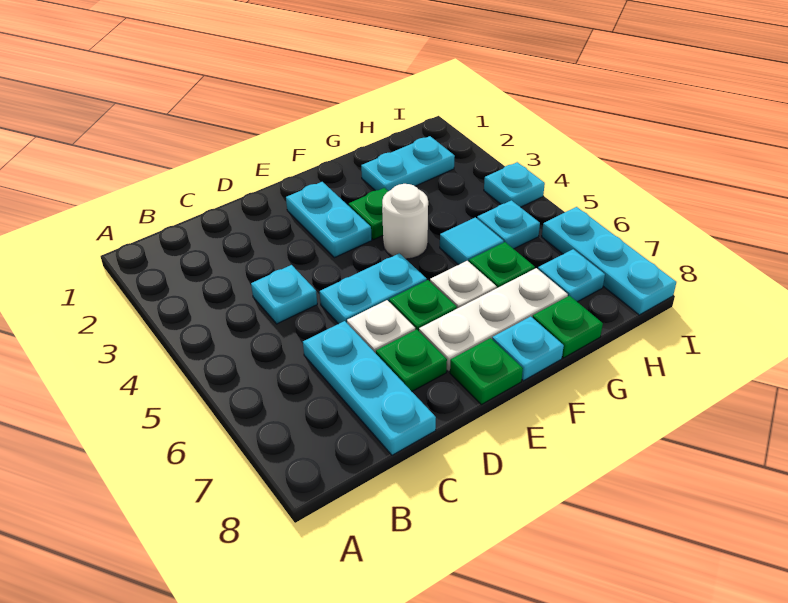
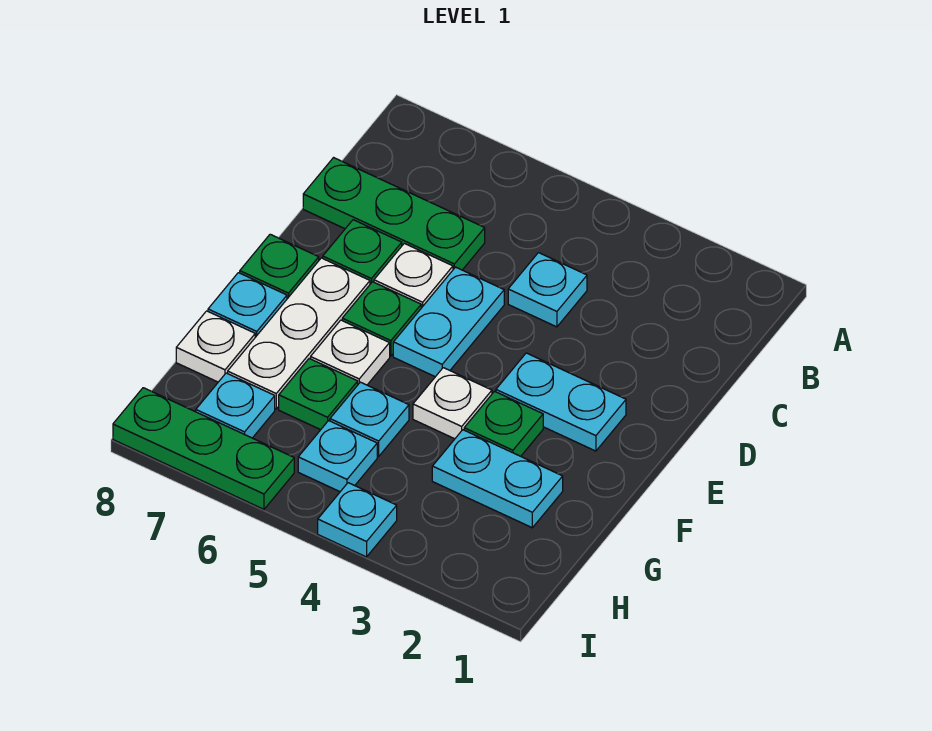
cyan 1x3 plate [303,321,436,455] -> green 1x3 plate [303,158,485,270]
white 1x1 round brick [382,184,428,259] -> white 1x1 plate [413,368,492,439]
cyan 1x2 plate [361,136,455,191] -> cyan 1x2 plate turned to [432,430,563,528]
cyan 1x1 tile [440,217,504,265] -> cyan 1x1 plate [330,382,409,456]
green 1x1 plate [532,295,603,358] -> white 1x1 plate [176,311,255,382]
cyan 1x3 plate [542,207,676,315] -> green 1x3 plate [113,388,294,509]

